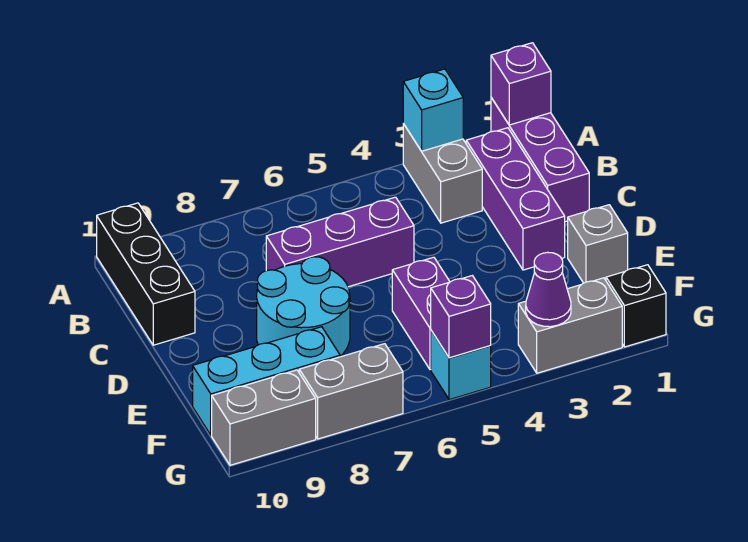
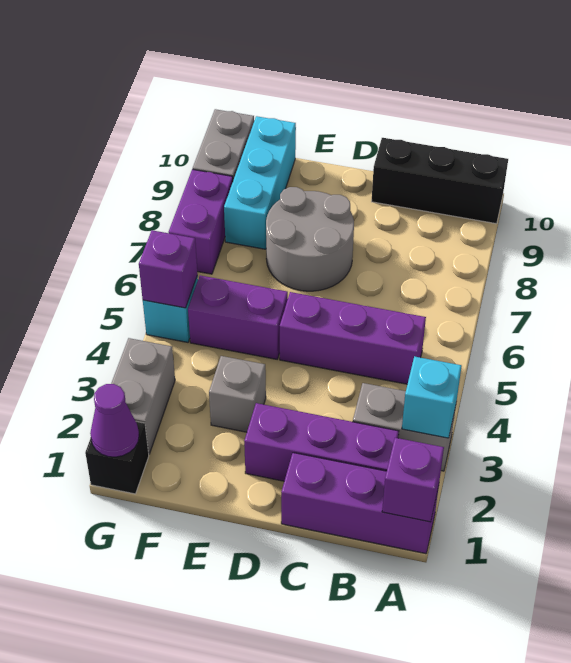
purple 1x3 brick [266,197,414,287] -> purple 1x3 brick turned to [280,292,426,384]
cyan 2x2 round brick [257,257,350,356] -> grey 2x2 round brick [266,187,354,291]
grey 1x1 brick [568,205,628,283] -> grey 1x1 brick moved to [209,356,266,432]
purple 1x1 cone [526,252,571,327] -> purple 1x1 cone moved to [90,384,139,457]
grey 1x2 brick [299,344,403,439] -> purple 1x2 brick [169,169,233,274]

